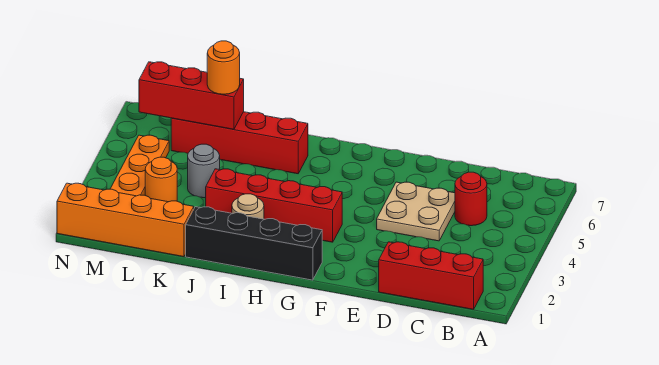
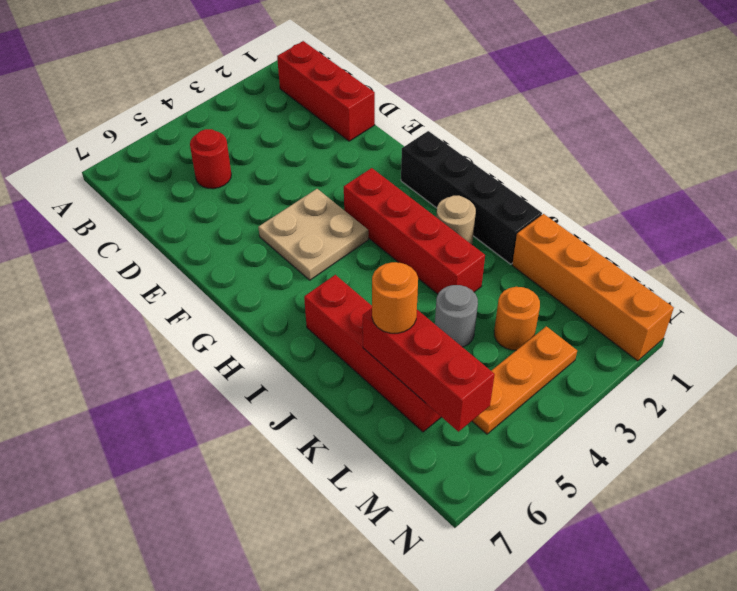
tan 2x2 plate [377,182,455,241] -> tan 2x2 plate moved to [258,189,368,280]

